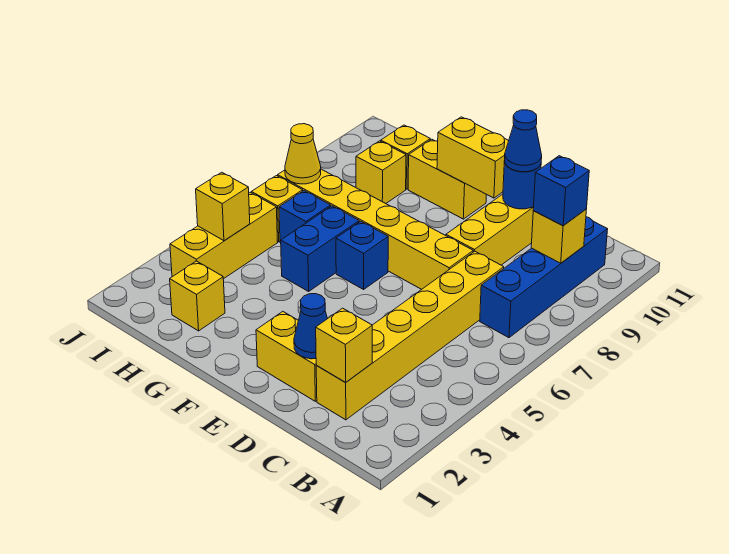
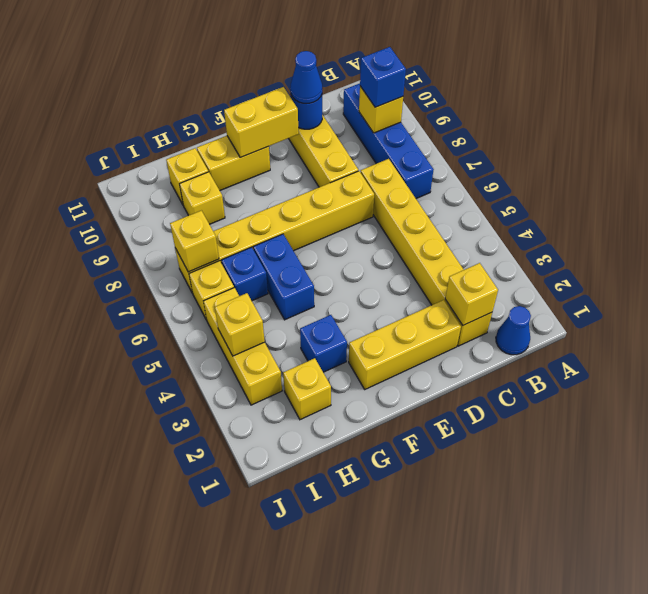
yellow 1x2 brick [256,311,317,401] -> yellow 1x3 brick [349,300,461,389]
blue 1x1 cone [294,294,327,359] -> blue 1x1 cone moved to [496,306,531,355]
blue 1x1 brick [336,221,388,289] -> blue 1x1 brick moved to [300,315,347,372]
yellow 1x1 cone [285,124,321,184] -> yellow 1x1 brick [170,211,219,272]

